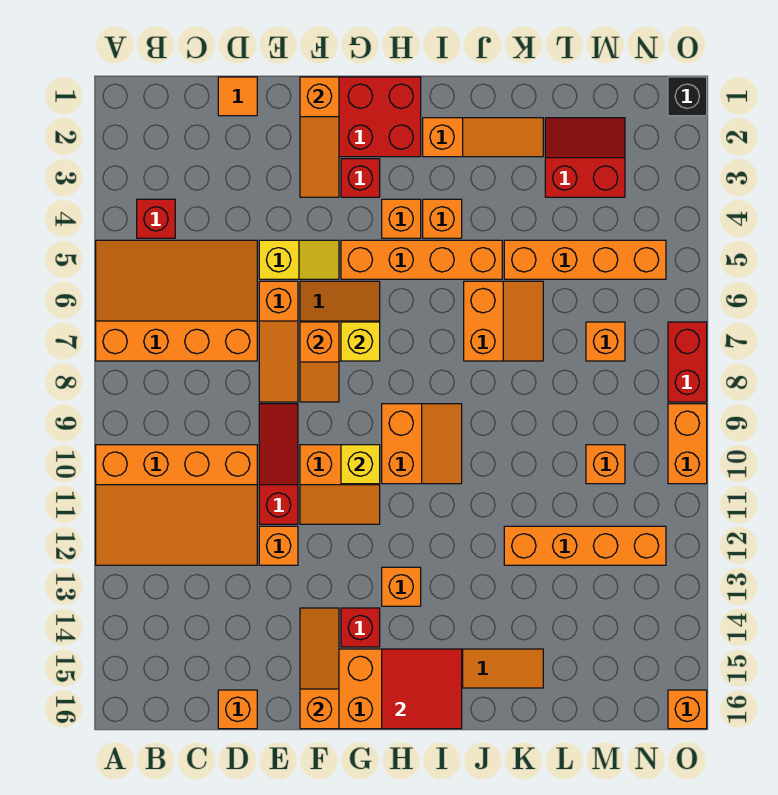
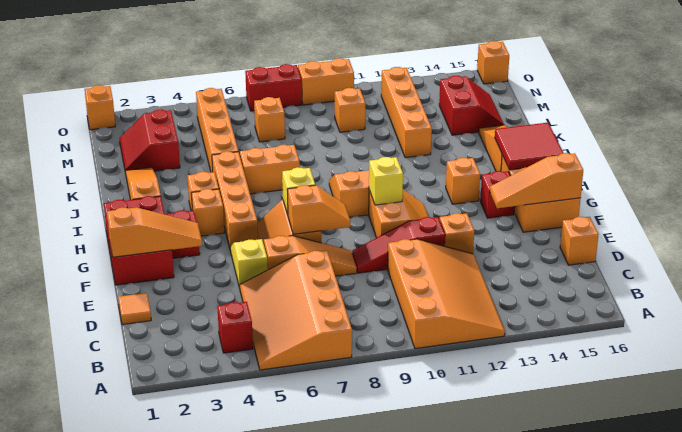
none -> red 2x2 slope [439,76,504,135]
black 1x1 brick [668,77,707,116] -> orange 1x1 brick [85,85,115,130]

